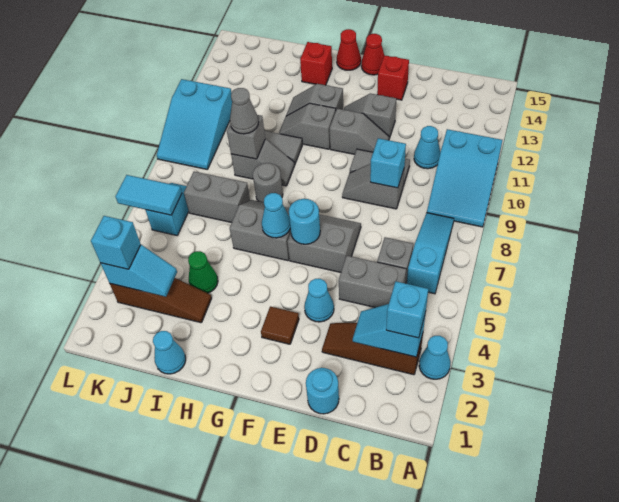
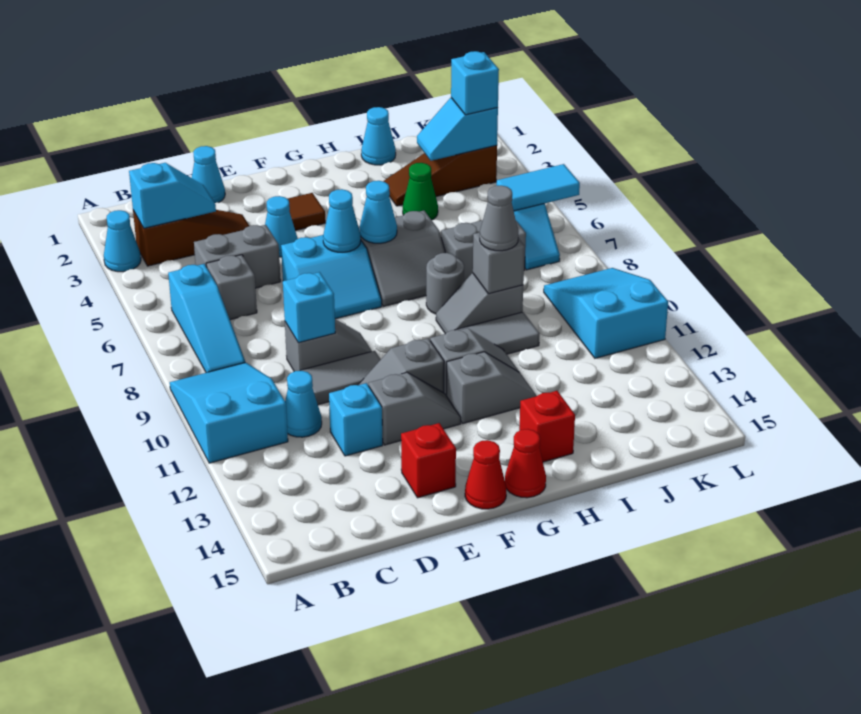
cyan 1x1 brick [386,282,428,338] -> cyan 1x1 brick moved to [329,383,383,456]
cyan 1x1 round brick [306,368,339,414] -> cyan 1x1 cone [192,146,225,203]
grey 2x2 slope [287,214,361,272] -> cyan 2x2 slope [281,235,382,319]
cyan 1x1 round brick [289,198,320,244] -> cyan 1x1 cone [323,189,361,252]

